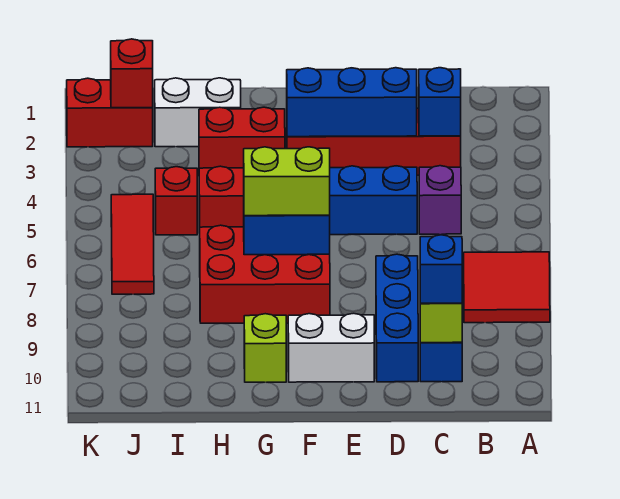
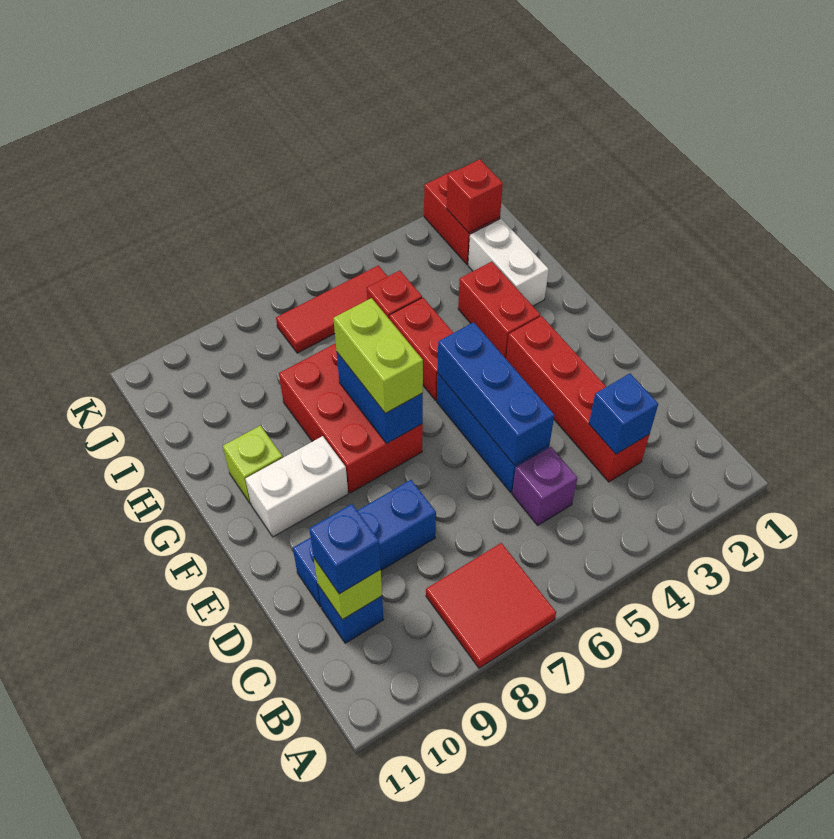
blue 1x3 brick [287,68,417,137] -> blue 1x3 brick moved to [438,322,554,465]
white 1x2 brick [288,313,374,382] -> white 1x2 brick turned to [245,436,348,537]

